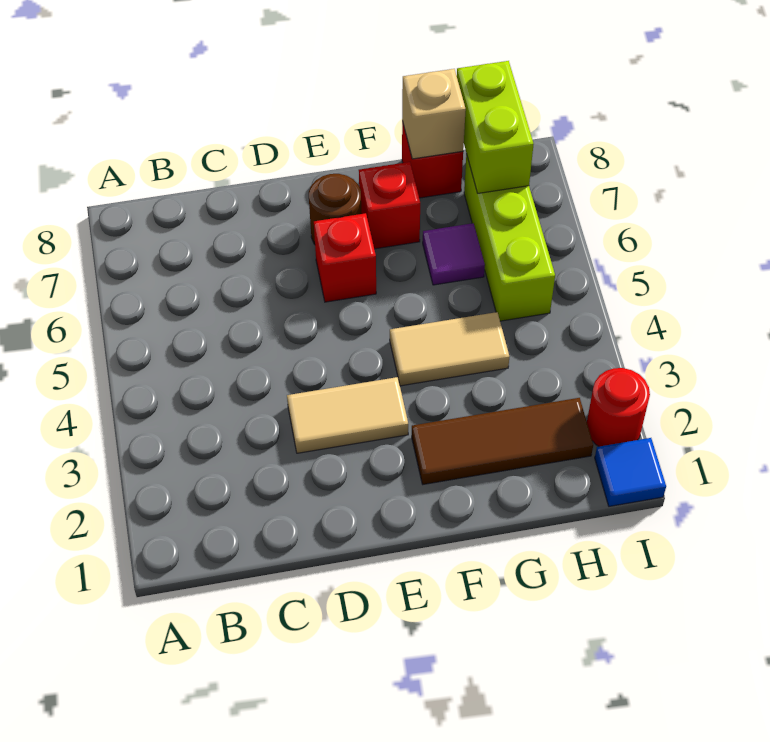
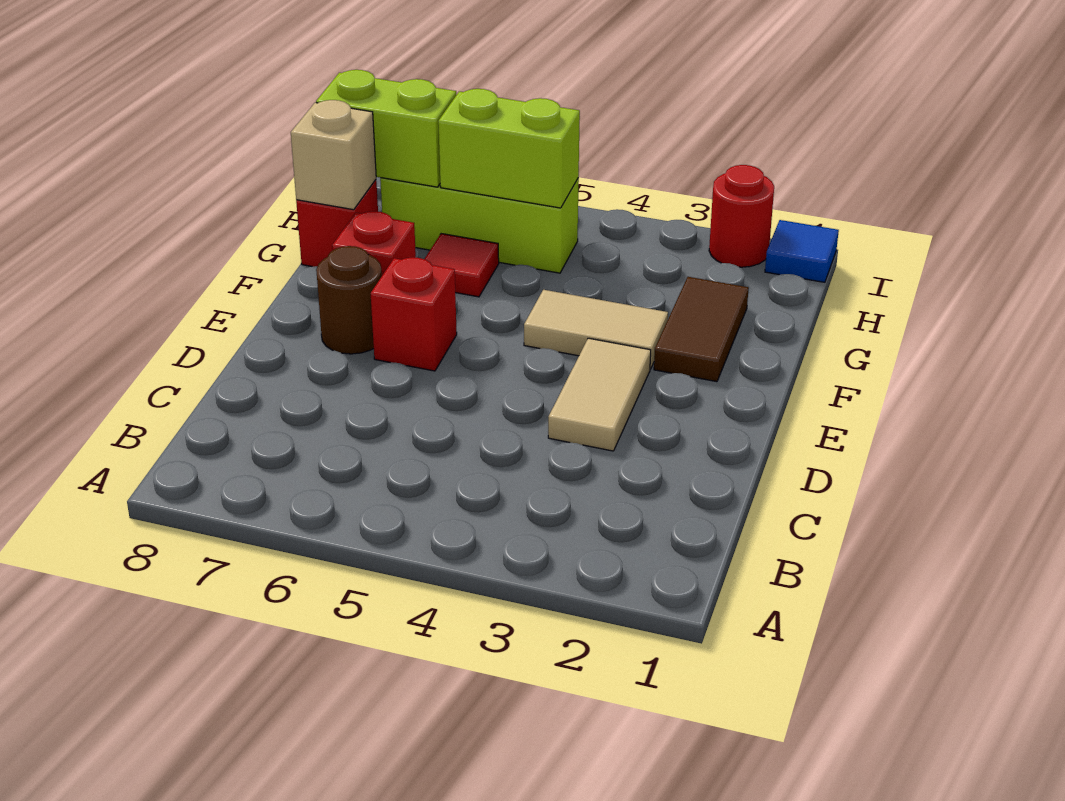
brown 1x3 tile [412,398,593,484] -> brown 1x2 tile [654,277,749,382]
tan 1x2 tile [390,312,509,386] -> tan 1x2 tile turned to [524,290,668,369]
purple 1x1 tile [423,223,485,285] -> red 1x1 tile [425,234,499,297]
none -> lime 1x2 brick [438,89,580,208]

